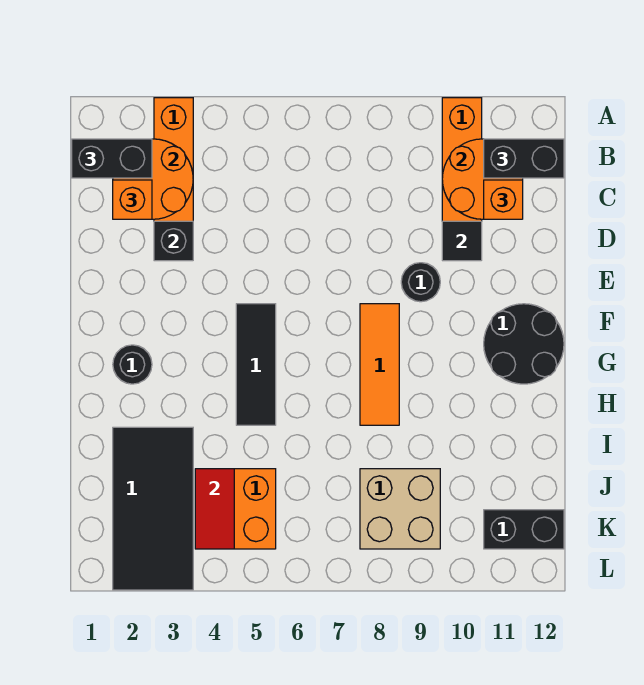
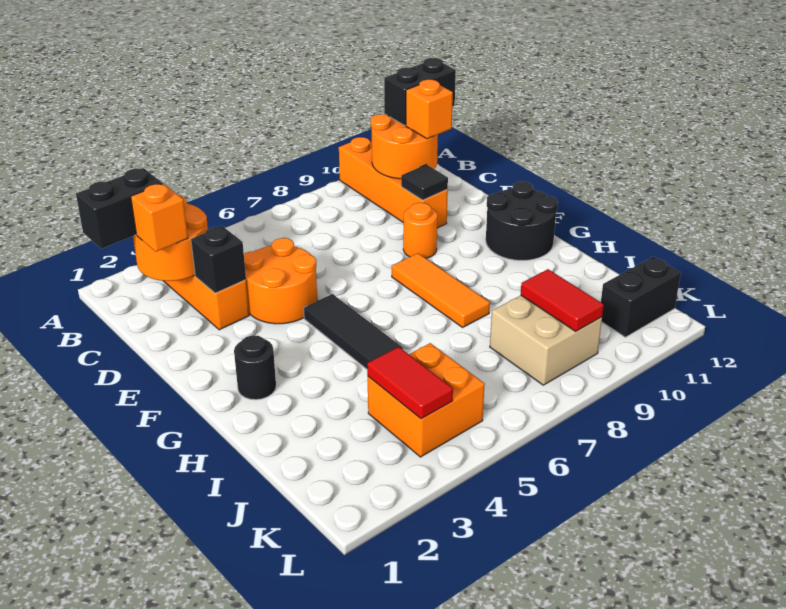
none -> orange 2x2 round brick [244,238,317,324]
black 1x1 round brick [401,263,440,302] -> orange 1x1 round brick [403,203,437,258]
black 2x4 tile [113,427,193,590] -> none
none -> red 1x2 tile [521,269,604,331]

